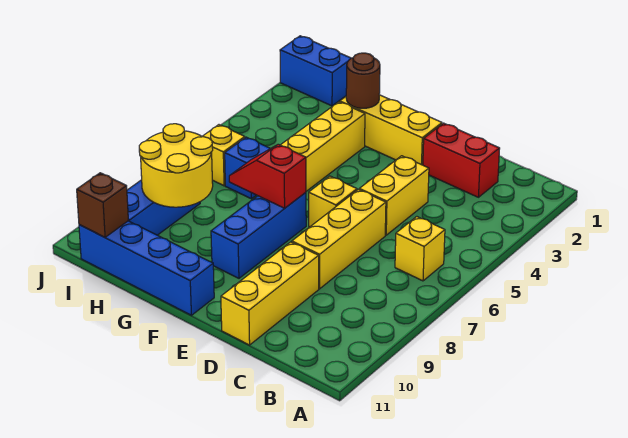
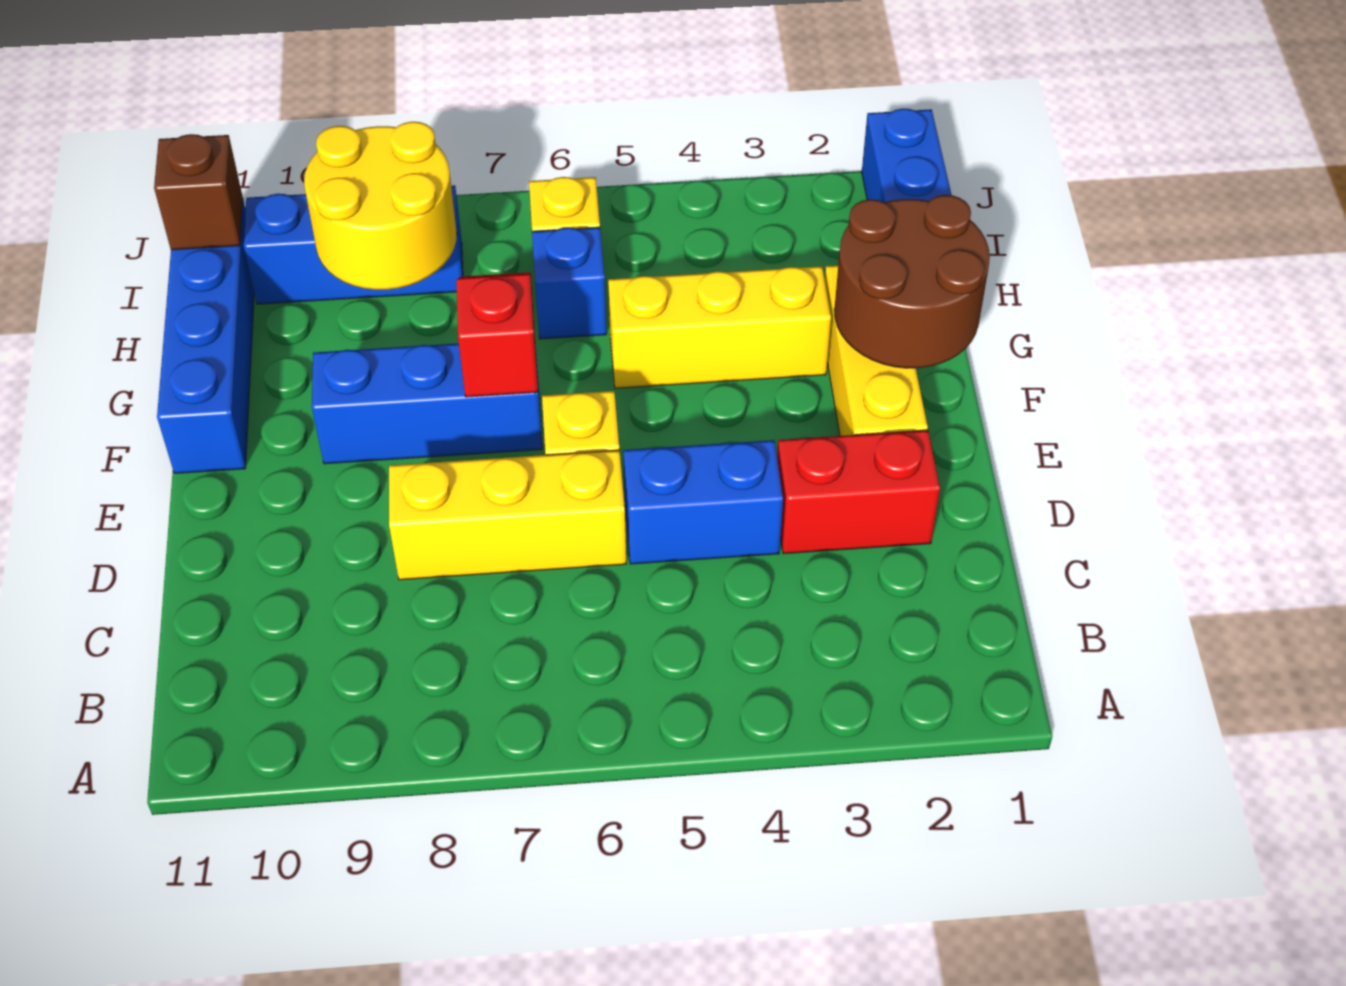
yellow 1x1 brick [395,217,445,281] -> none
red 1x2 brick [423,123,500,197] -> red 1x2 brick turned to [777,430,940,554]
yellow 1x2 brick [359,156,429,235] -> blue 1x2 brick [623,440,783,564]
yellow 1x3 brick [221,242,319,345] -> none
brown 1x1 round brick [346,53,380,108] -> brown 2x2 round brick [834,195,990,368]

